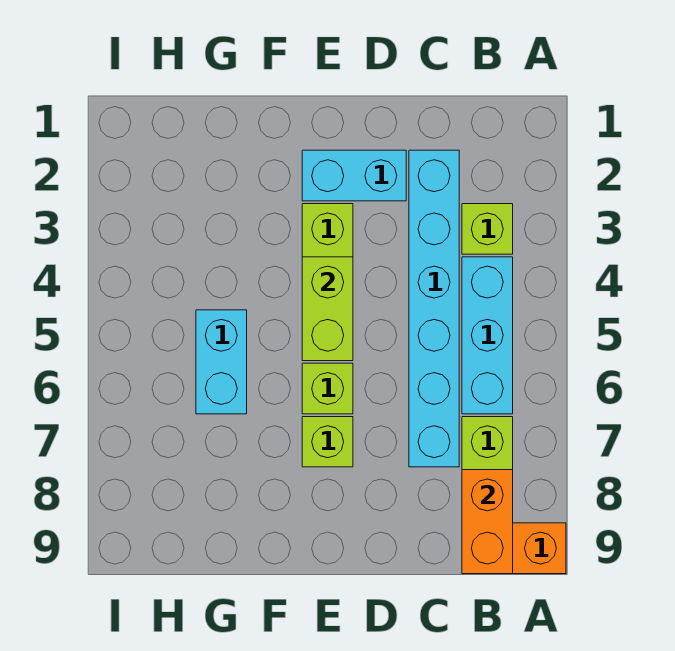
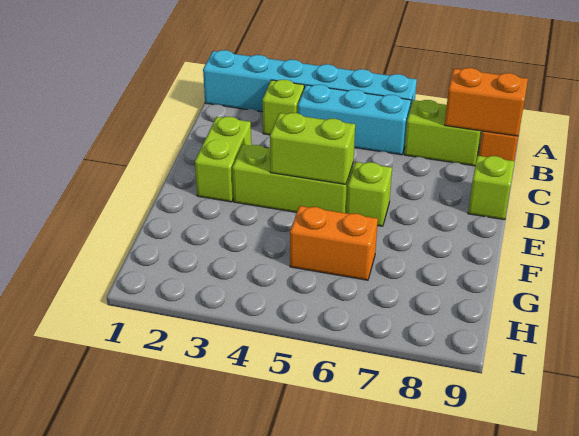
cyan 1x6 brick [409,150,459,467] -> cyan 1x6 brick moved to [203,50,417,112]
cyan 1x2 brick [302,150,406,201] -> lime 1x2 brick [195,117,251,202]
lime 1x1 brick [302,417,353,467] -> lime 1x1 brick moved to [468,156,515,220]
cyan 1x2 brick [196,310,247,414] -> orange 1x2 brick [290,206,378,280]

